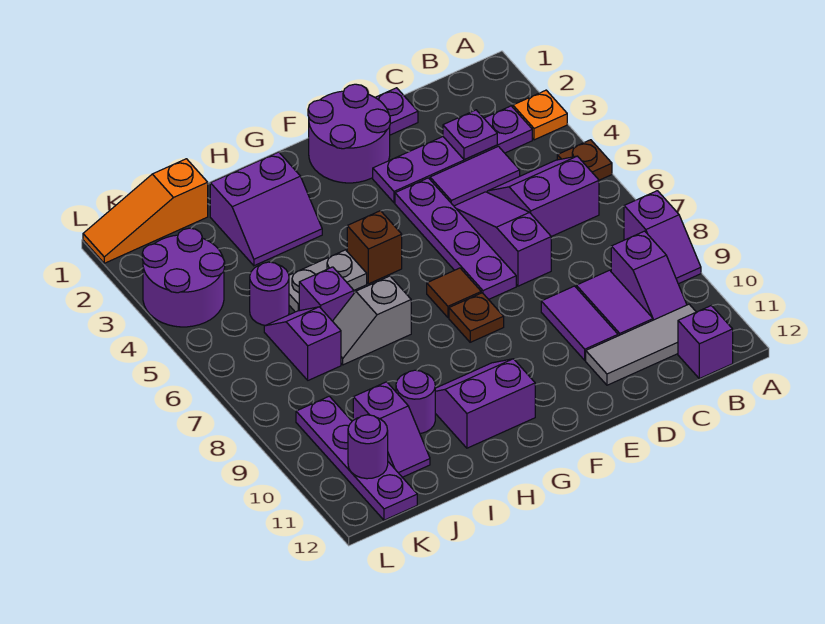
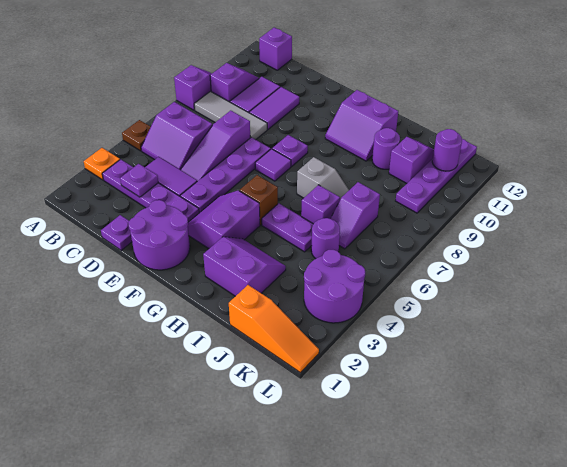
grey 1x3 tile [586,304,696,385] -> grey 1x3 tile moved to [194,91,267,140]
none -> purple 2x2 slope [187,190,260,249]
brown 1x1 tile [427,268,481,318] -> purple 1x1 tile [255,149,291,181]
brown 1x1 plate [449,293,504,342] -> purple 1x1 plate [272,135,308,166]
grey 1x2 plate [289,250,367,312] -> purple 1x2 plate [262,203,313,252]

